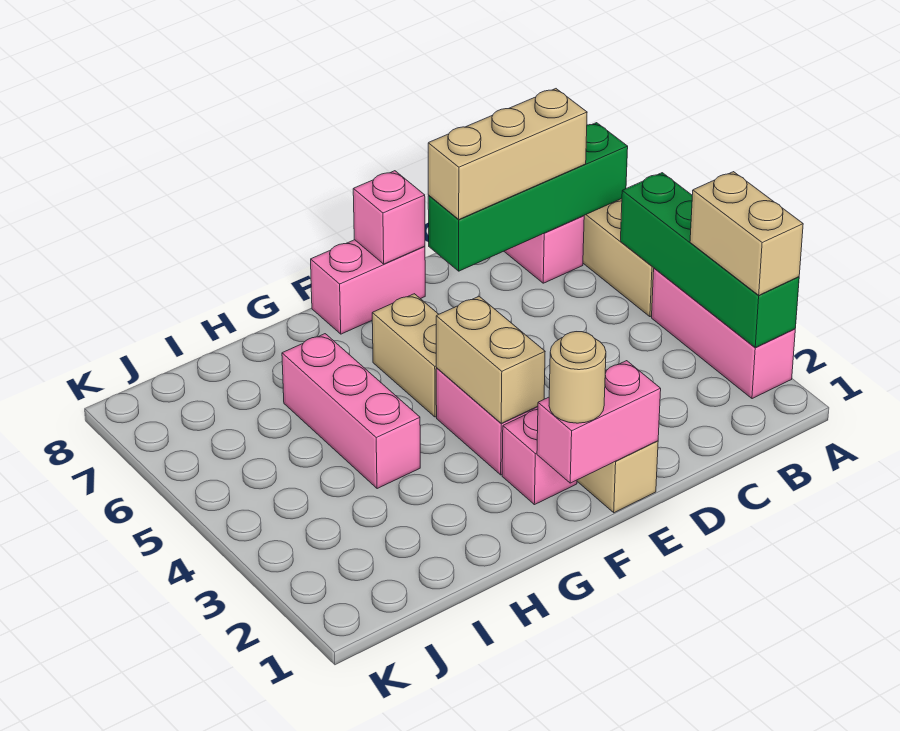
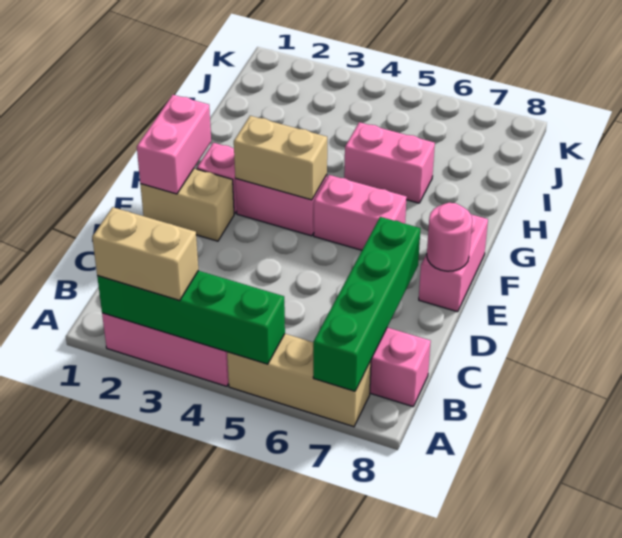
tan 1x3 brick [428,89,587,219] -> none
pink 1x1 brick [353,171,425,264] -> pink 1x1 round brick [427,203,472,271]
tan 1x1 round brick [549,332,606,423] -> none
tan 1x2 brick [372,294,439,417] -> pink 1x2 brick [314,175,407,250]
pink 1x3 brick [282,334,420,489] -> pink 1x2 brick [344,122,435,203]

